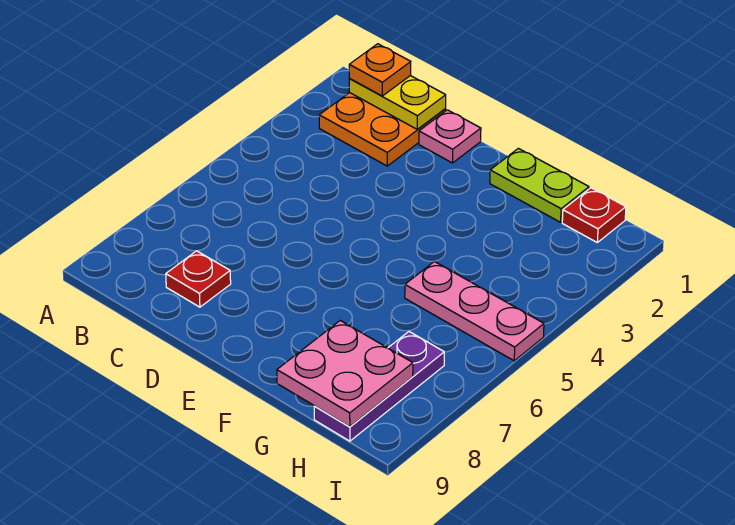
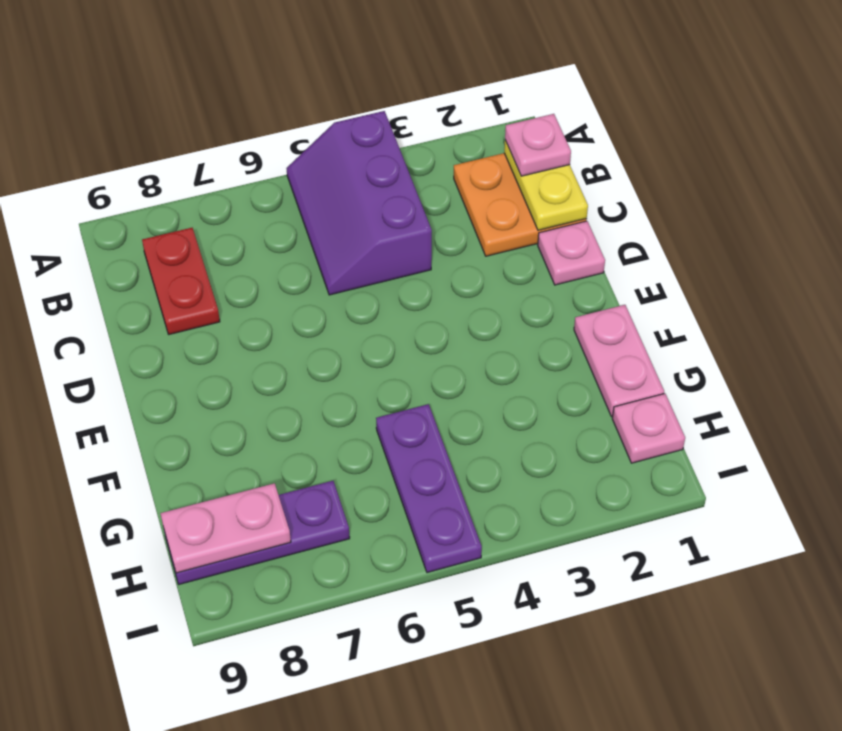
none -> purple 2x3 slope [287,111,432,295]
orange 1x1 plate [349,44,411,96] -> pink 1x1 plate [505,114,571,176]
red 1x1 plate [166,251,231,307] -> red 1x2 plate [142,228,220,334]
lime 1x2 plate [490,148,589,222] -> pink 1x2 plate [574,305,664,417]
pink 1x3 plate [405,262,544,361] -> purple 1x3 plate [376,404,482,573]
pink 2x2 plate [277,321,413,427] -> pink 1x2 plate [160,483,291,573]
red 1x1 plate [562,188,626,242] -> pink 1x1 plate [612,394,685,463]

